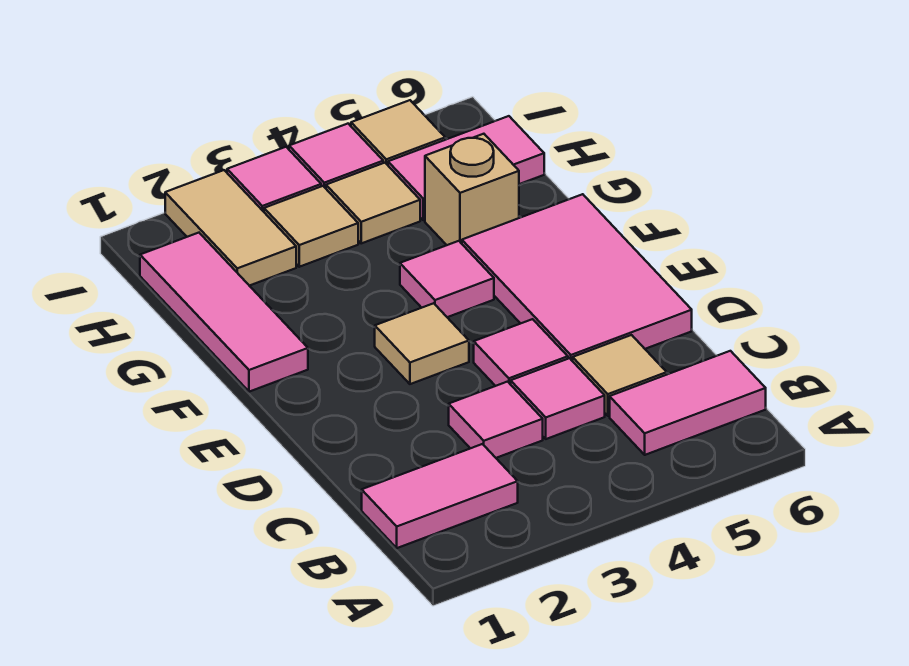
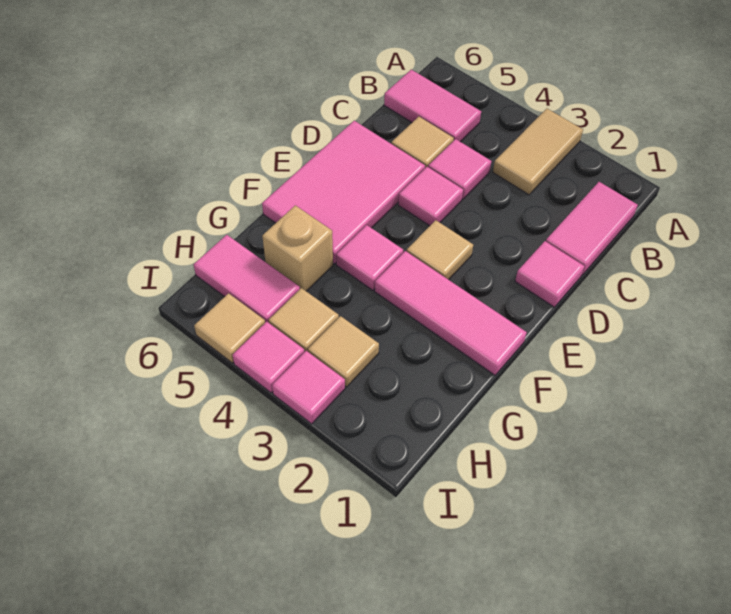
pink 1x2 tile [362,444,518,548] -> pink 1x2 tile turned to [546,182,638,275]
pink 1x1 tile [449,382,543,458] -> pink 1x1 tile moved to [515,241,584,307]
pink 1x3 tile [140,233,308,392] -> pink 1x3 tile turned to [375,251,527,375]
tan 1x2 tile [165,170,296,286] -> tan 1x2 tile moved to [493,109,583,195]

